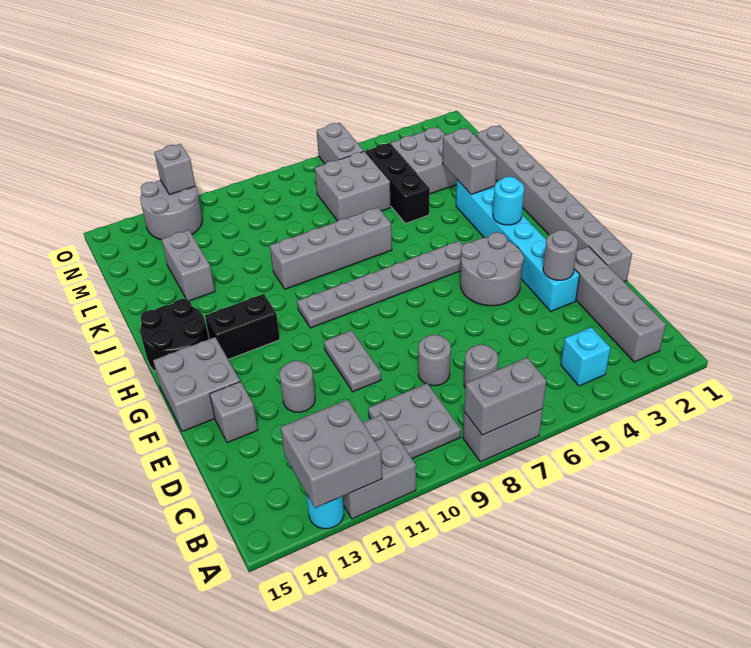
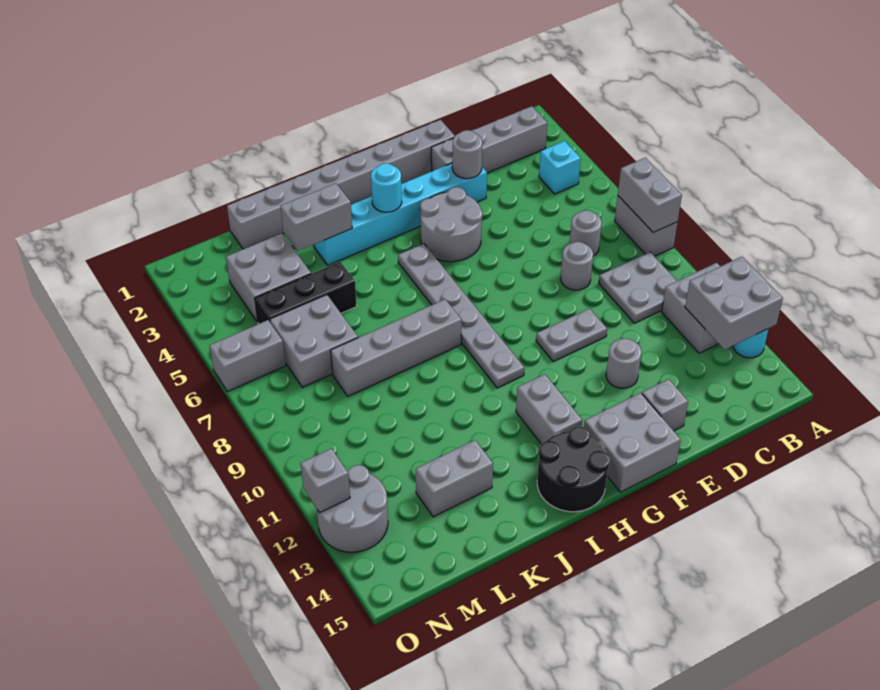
black 1x2 brick [205,294,280,359] -> grey 1x2 brick [516,374,582,444]
grey 1x4 brick [270,207,392,289] -> grey 1x4 brick turned to [331,299,462,396]

